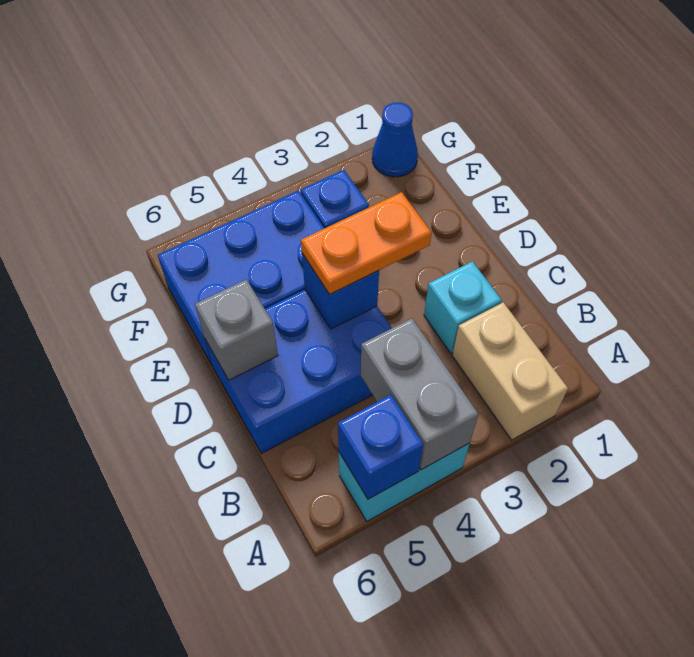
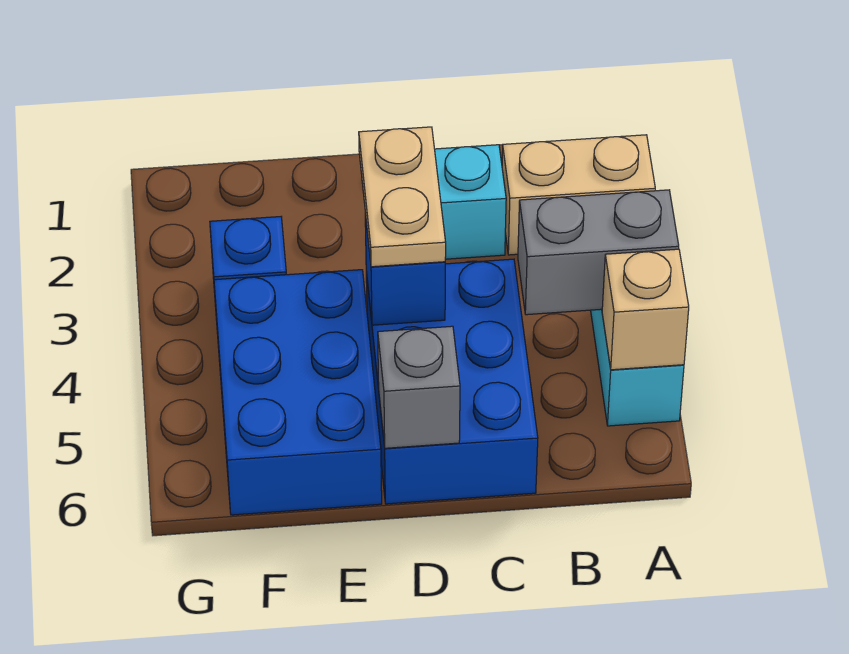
blue 1x1 brick [338,395,423,499] -> tan 1x1 brick [602,249,689,370]
orange 1x2 plate [301,192,432,294] -> tan 1x2 plate [359,127,446,267]
blue 1x1 cone [372,103,418,177] -> none

